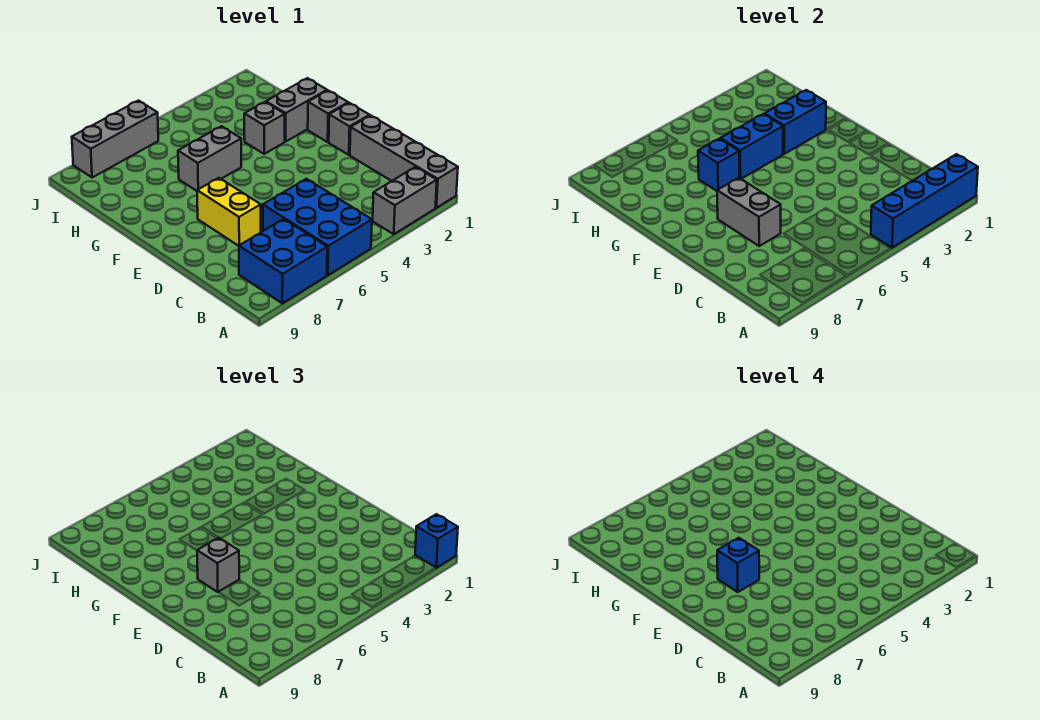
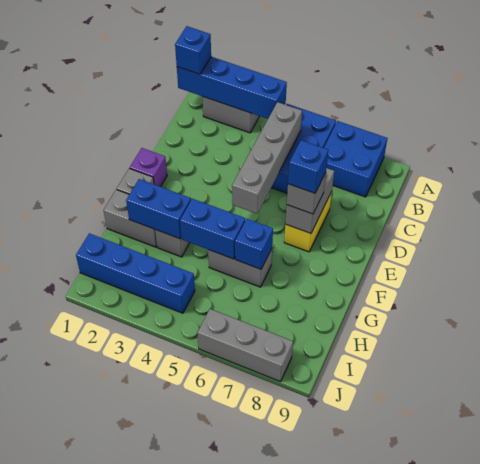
grey 1x4 brick [350,115,458,208] -> grey 1x4 brick moved to [232,102,302,214]
grey 1x1 brick [329,103,370,155] -> purple 1x1 brick [130,148,167,187]
none -> blue 1x4 brick [76,233,195,313]

